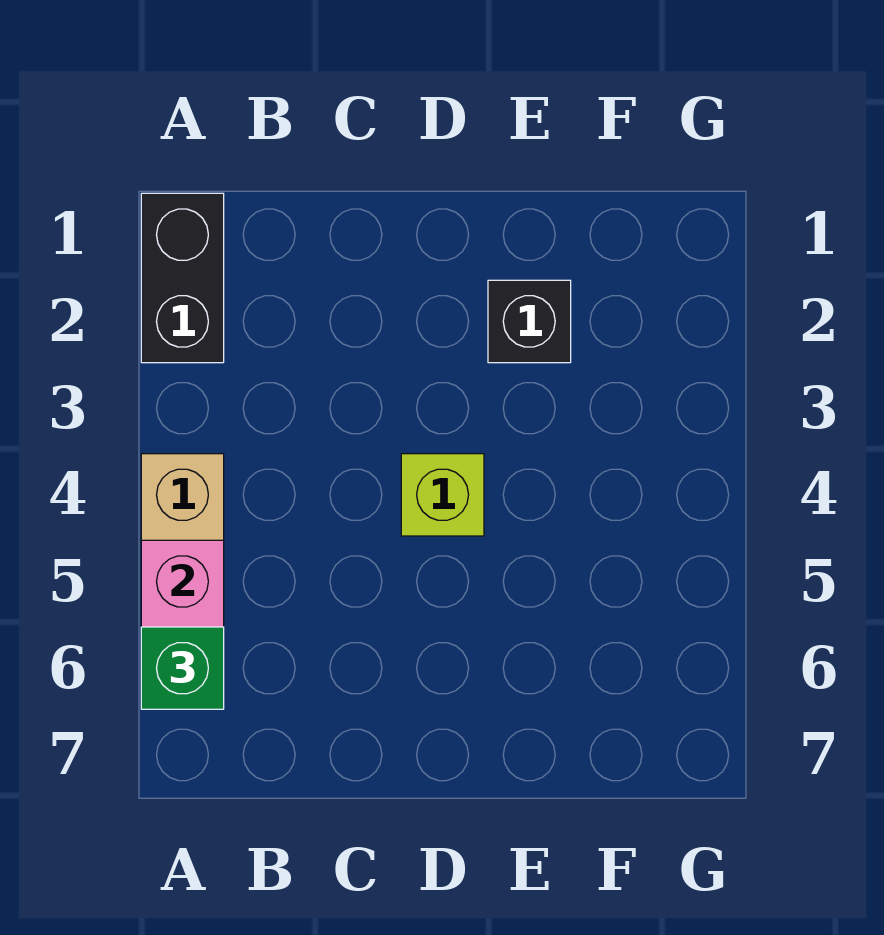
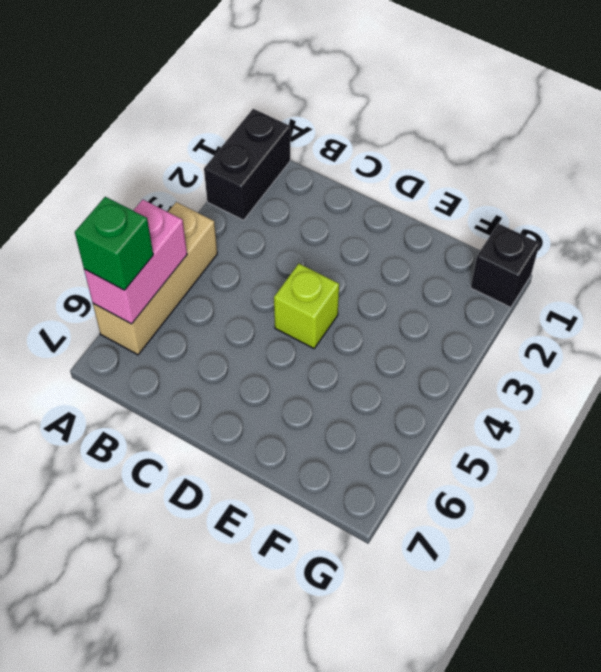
black 1x1 brick [488,280,571,363] -> black 1x1 brick moved to [471,224,540,308]

